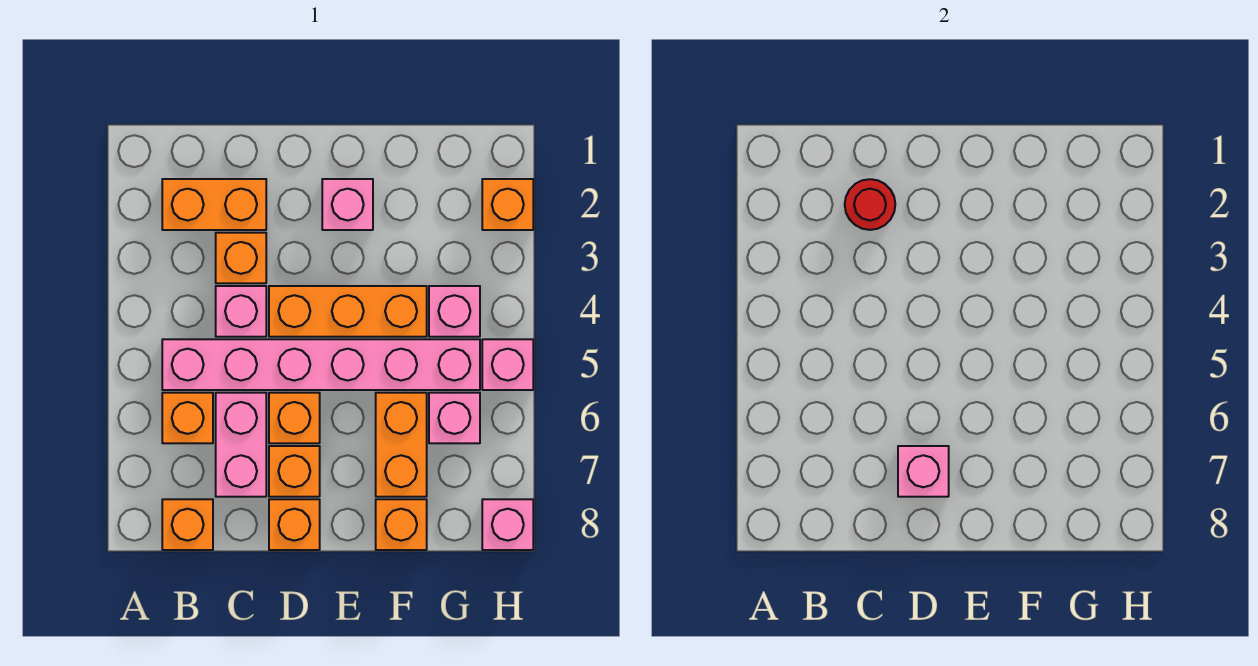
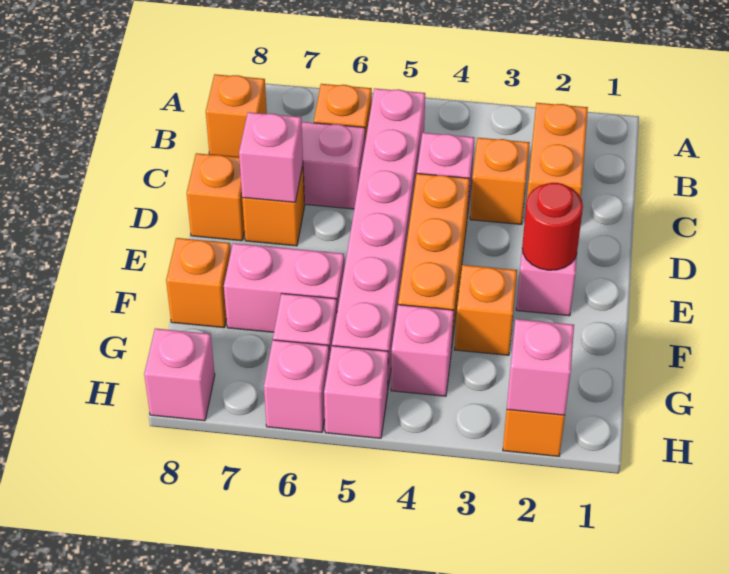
red 1x1 round brick [845,179,895,230] -> red 1x1 round brick moved to [522,183,583,270]
orange 1x1 brick [269,393,320,443] -> orange 1x1 brick moved to [454,265,517,355]
orange 1x2 brick [376,393,427,497] -> pink 1x2 brick [224,243,344,332]
none -> pink 1x1 brick [507,319,574,415]
none -> pink 1x1 brick [264,340,329,432]

